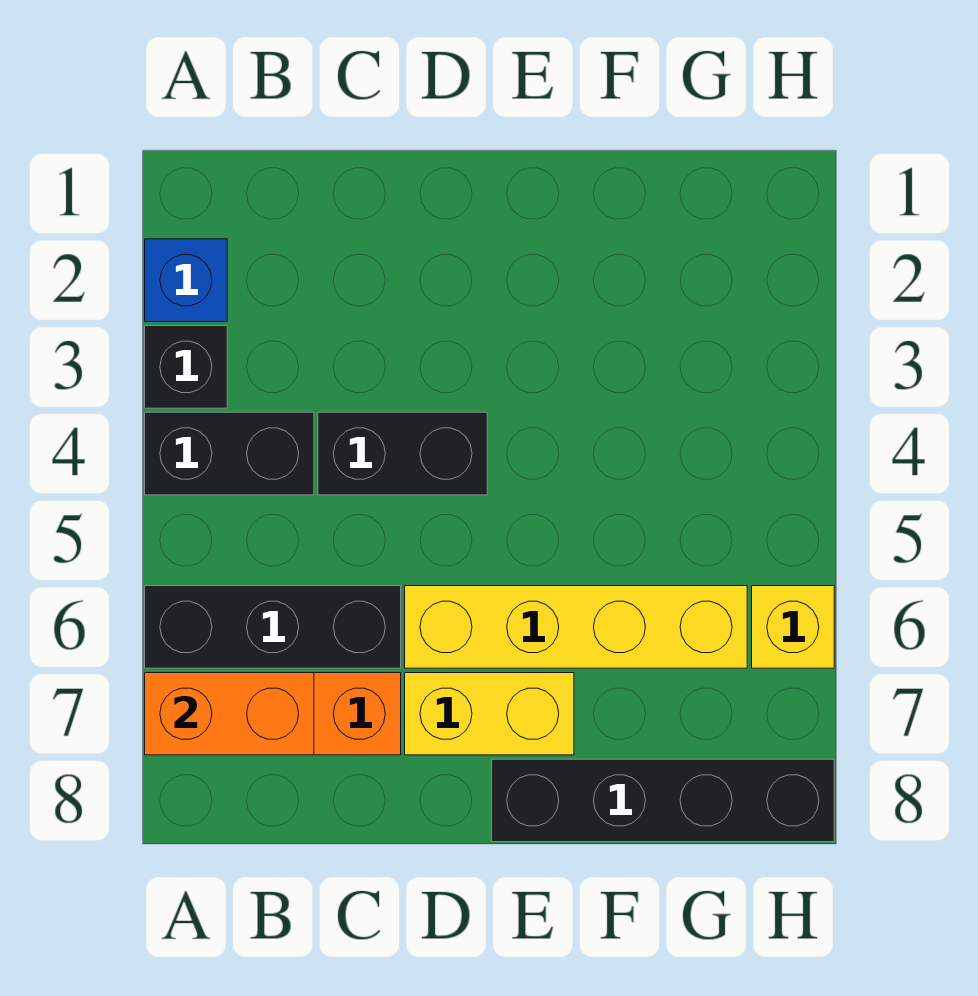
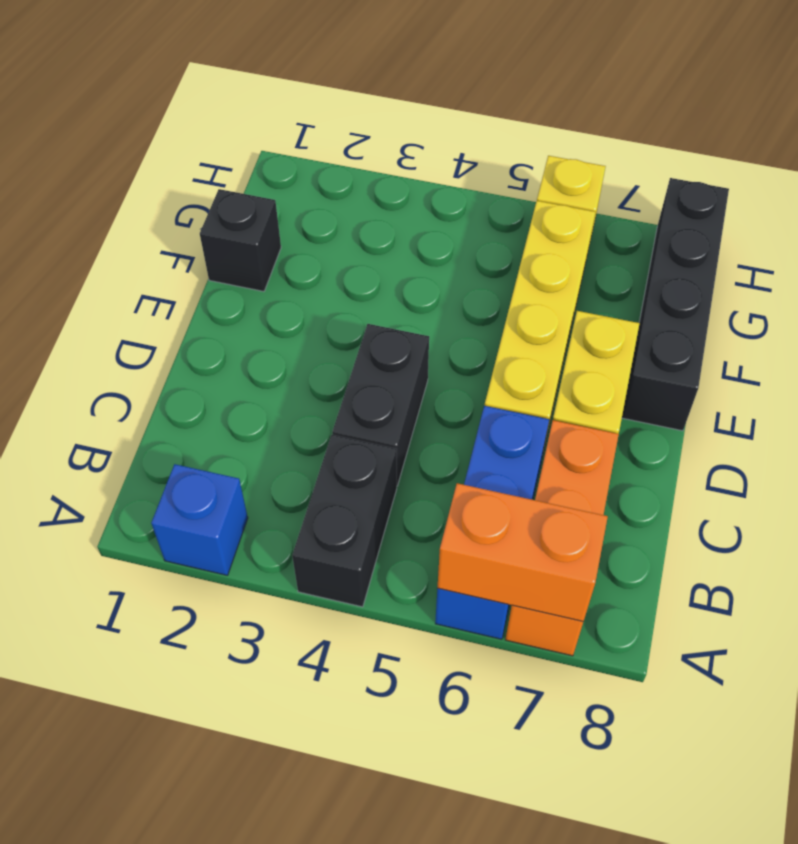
black 1x1 brick [145,326,227,408] -> black 1x1 brick moved to [200,189,281,291]
black 1x3 brick [145,586,401,668] -> blue 1x3 brick [435,406,549,639]
orange 1x2 brick [145,673,314,755] -> orange 1x2 brick turned to [437,483,608,622]

